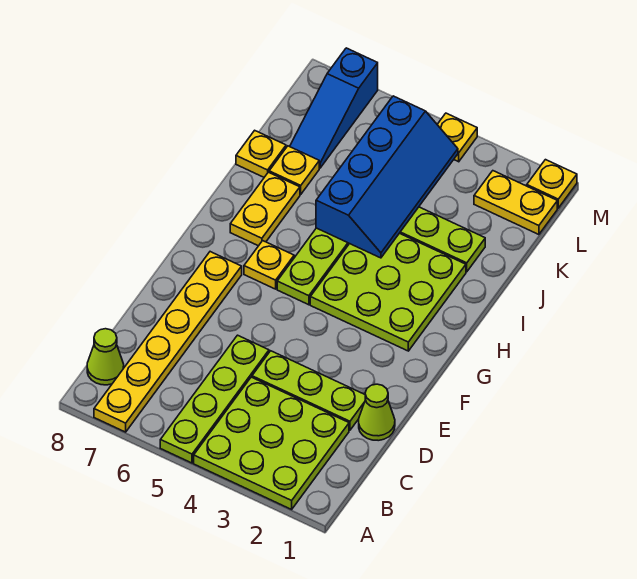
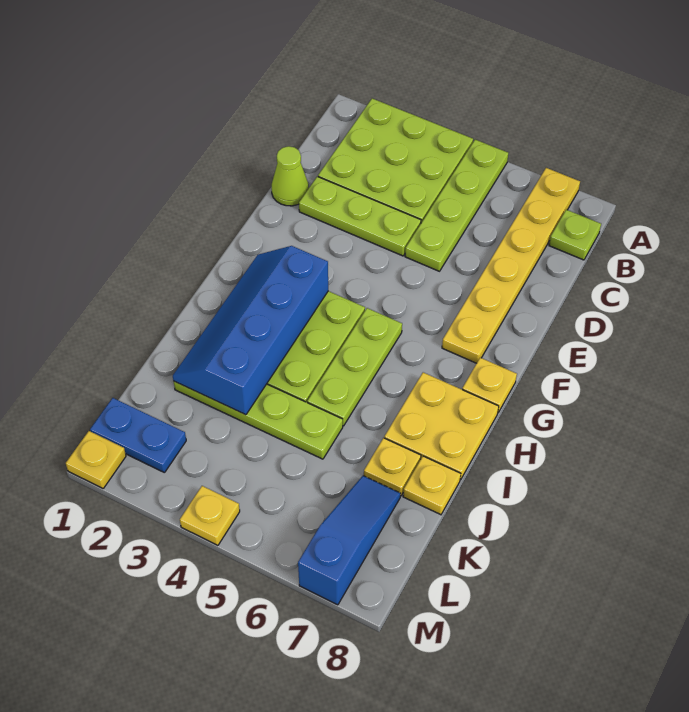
lime 1x1 cone [87,329,124,385] -> lime 1x1 plate [549,210,601,260]
yellow 1x1 plate [244,241,294,289] -> yellow 1x1 plate moved to [462,358,517,412]
yellow 1x2 plate [230,172,300,246] -> yellow 2x2 plate [384,372,499,480]
blue 2x4 slope [316,96,458,258] -> blue 2x4 slope moved to [173,246,328,415]
yellow 1x2 plate [474,171,557,235] -> blue 1x2 plate [90,398,186,472]

